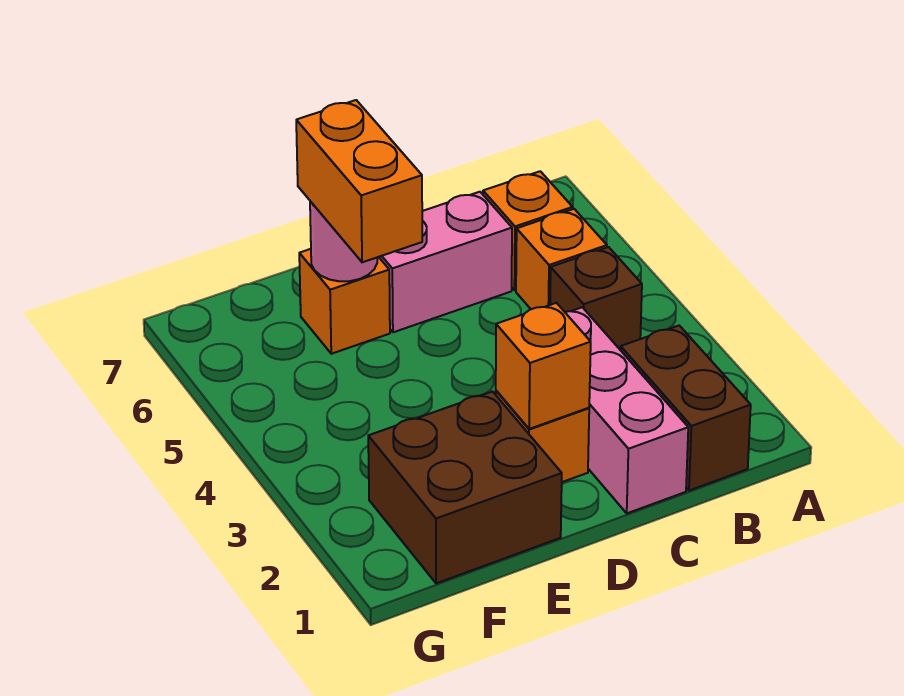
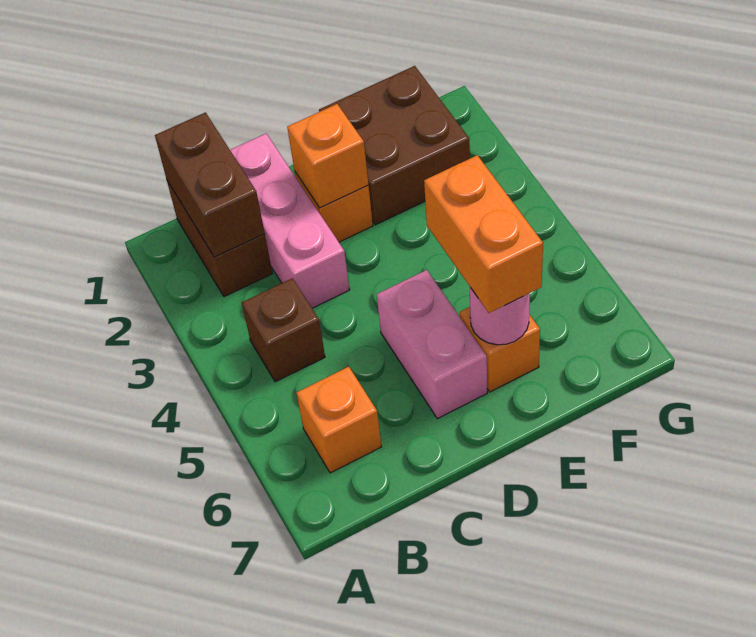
none -> brown 1x2 brick [155,112,265,257]
orange 1x1 brick [516,209,607,309] -> none
pink 1x2 brick [379,192,512,332] -> pink 1x2 brick turned to [377,270,487,419]

